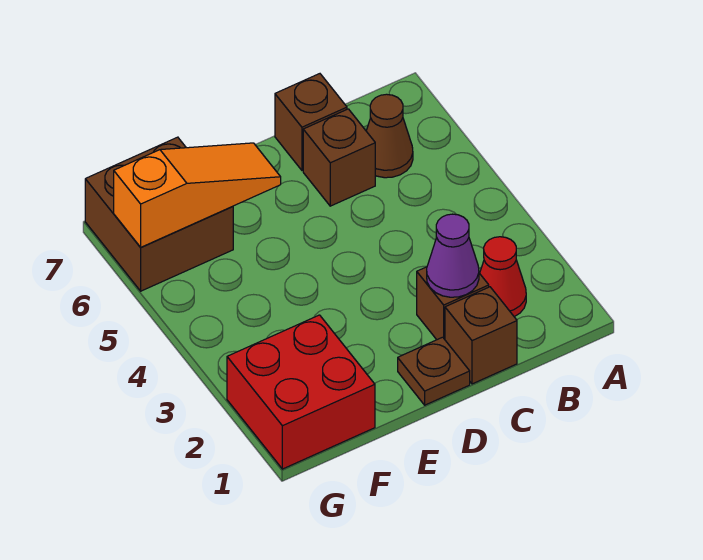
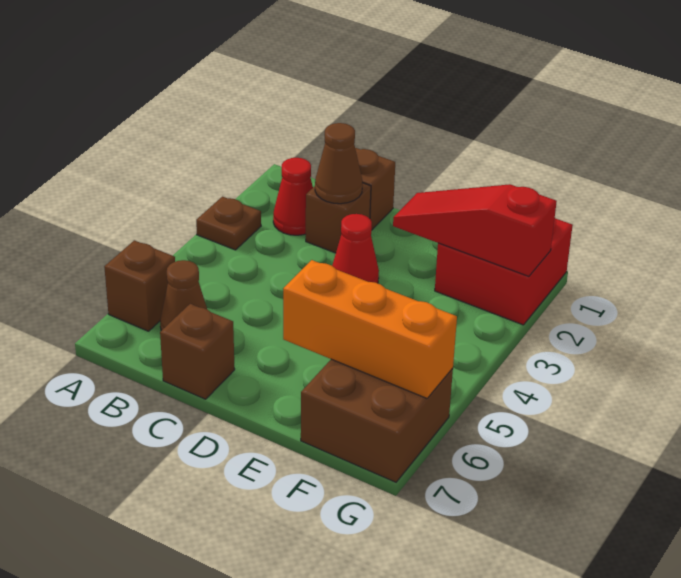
purple 1x1 cone [427,214,479,297] -> brown 1x1 cone [315,123,362,204]
brown 1x1 brick [303,109,375,206] -> brown 1x1 brick moved to [104,240,175,331]
brown 1x1 plate [398,337,470,405] -> brown 1x1 plate moved to [196,197,261,250]
none -> red 1x1 cone [332,214,379,283]
none -> red 1x3 slope [393,184,557,276]
orange 1x3 slope [114,143,281,247] -> orange 1x3 brick [283,260,457,398]

